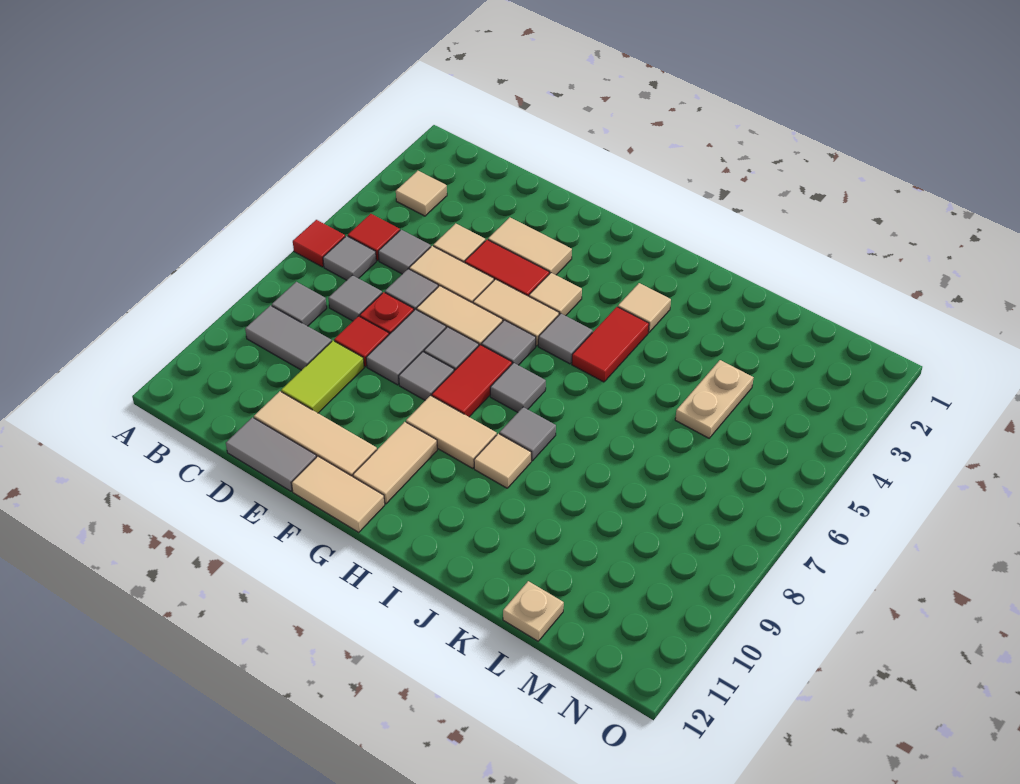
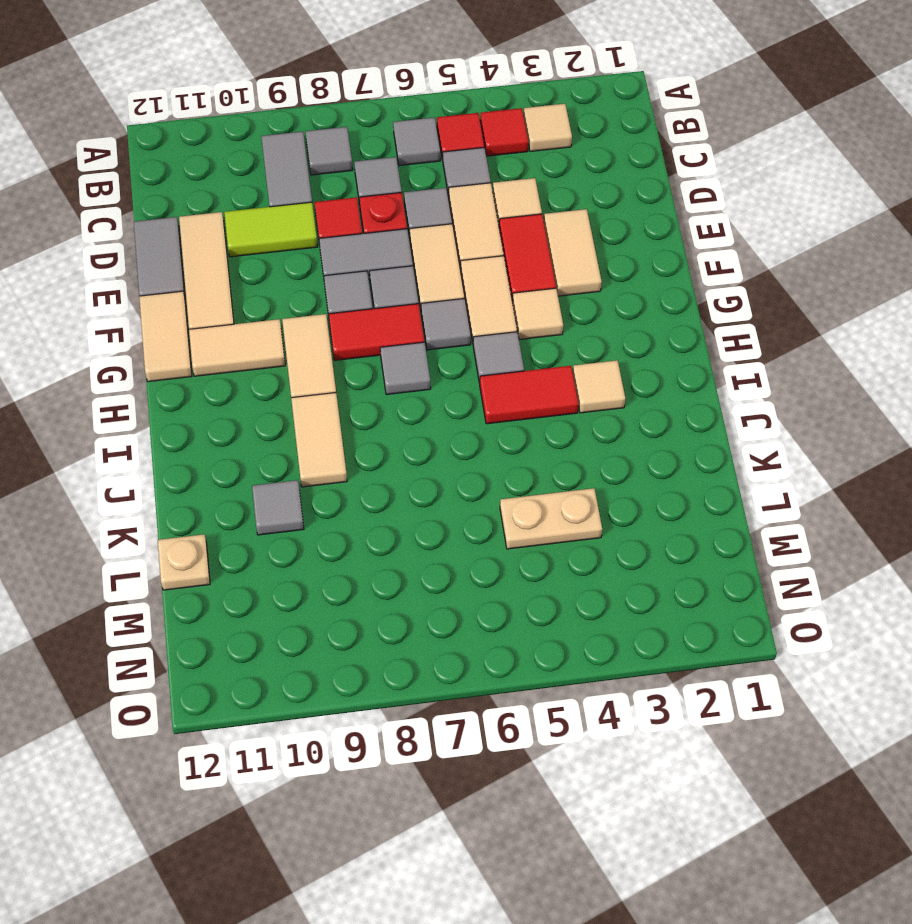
red 1x1 tile [293,220,345,267] -> red 1x1 tile moved to [480,108,528,156]
grey 1x1 tile [499,407,556,461] -> grey 1x1 tile moved to [252,480,304,535]
tan 1x1 tile [474,434,531,488] -> tan 1x2 tile [291,393,347,487]

